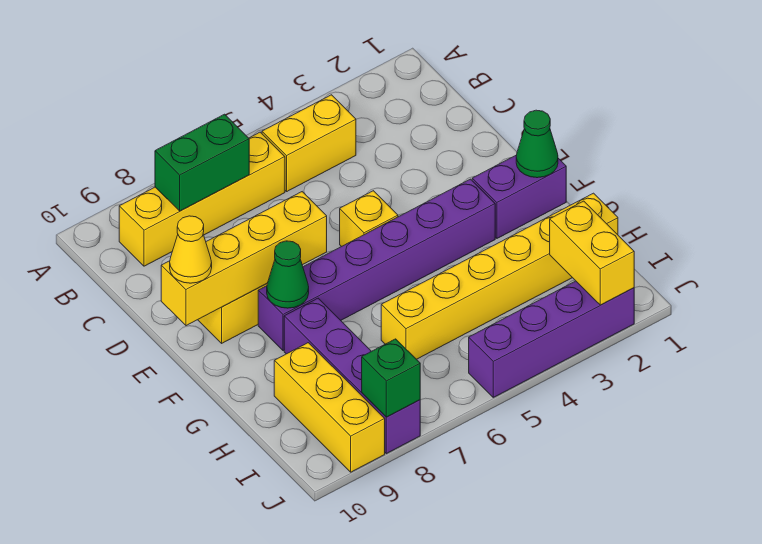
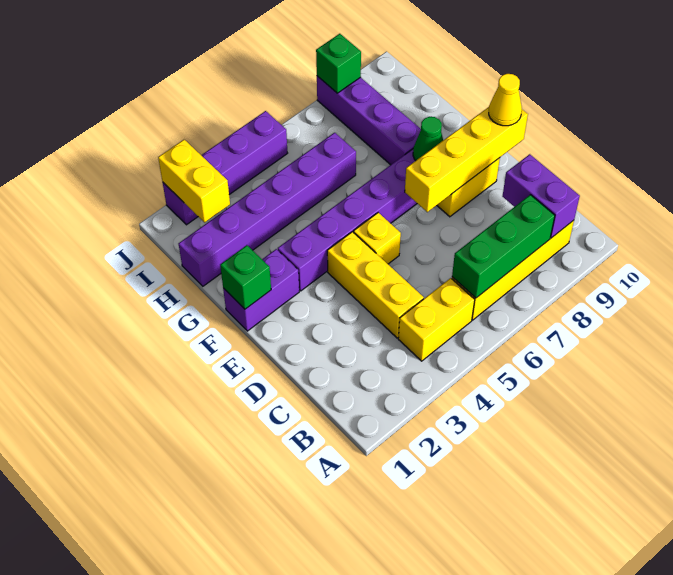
green 1x2 brick [155,114,249,211] -> green 1x3 brick [452,195,555,298]
none -> purple 1x2 brick [502,154,580,238]
green 1x1 cone [516,110,558,178] -> green 1x1 brick [220,245,271,309]
yellow 1x6 brick [381,193,618,359] -> purple 1x6 brick [178,133,356,286]
yellow 1x3 brick [274,343,385,472] -> yellow 1x3 brick moved to [327,232,424,338]

